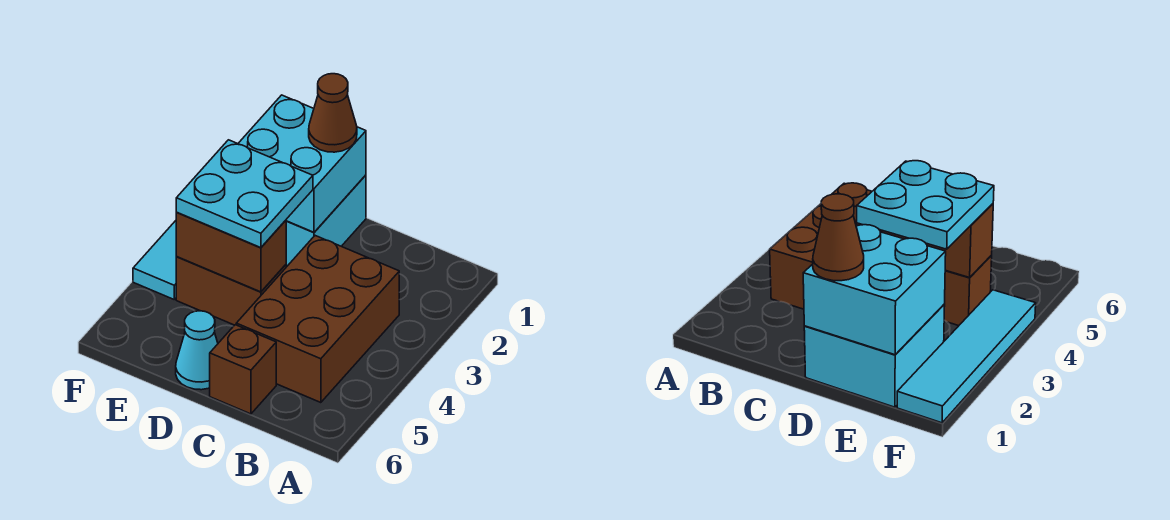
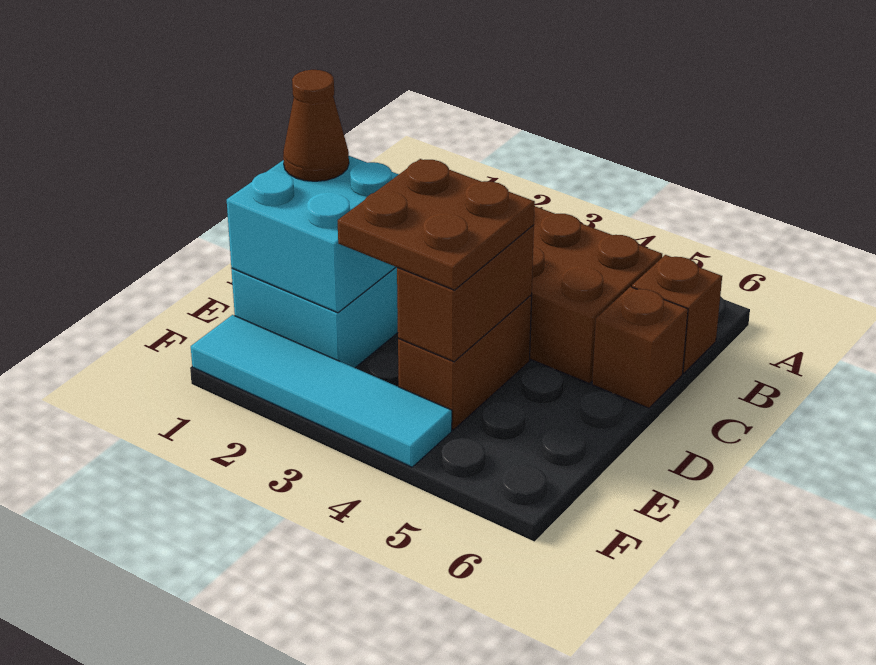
none -> brown 1x1 brick [632,255,722,373]
cyan 2x2 plate [176,140,313,248] -> brown 2x2 plate [338,159,535,290]
cyan 1x1 cone [176,311,218,390] -> none

